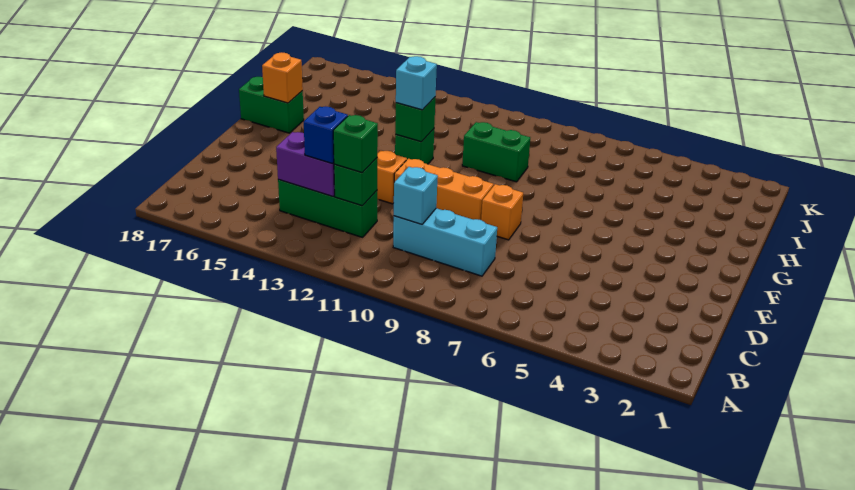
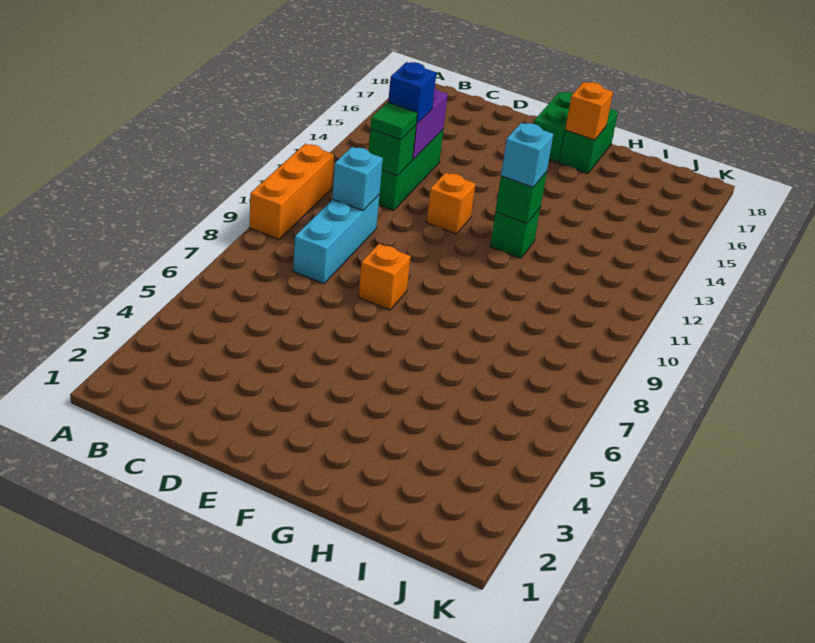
green 1x1 brick [333,115,378,173] -> green 1x1 tile [370,102,418,140]
orange 1x3 brick [394,159,494,220] -> orange 1x3 brick moved to [250,144,334,240]
green 1x2 brick [462,122,530,182] -> green 1x2 brick moved to [534,92,573,163]

